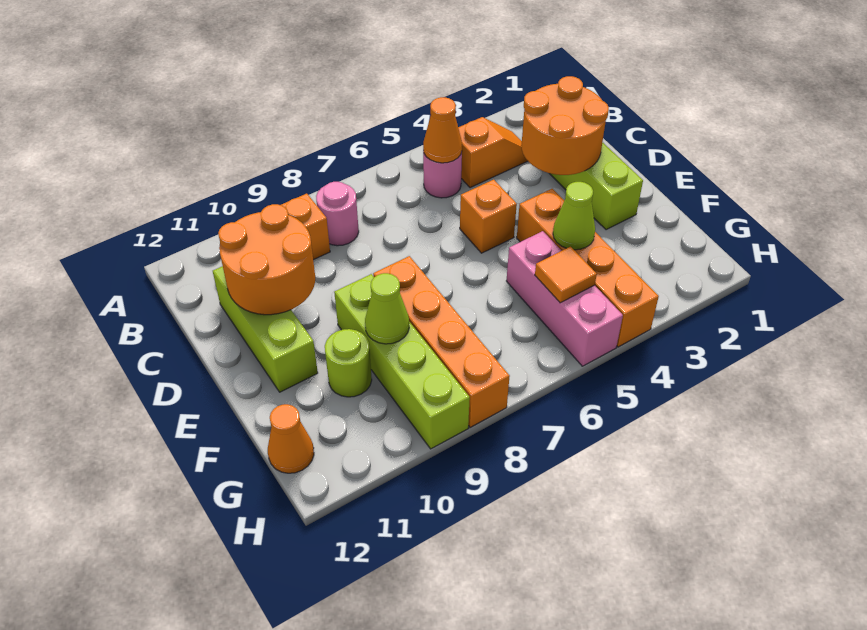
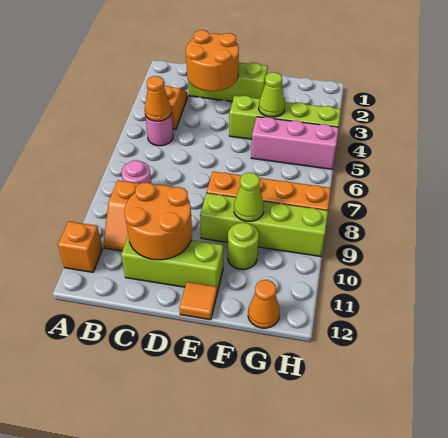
orange 1x1 brick [460,179,517,253] -> orange 1x1 brick moved to [58,221,102,272]
orange 1x4 brick [517,189,659,347] -> lime 1x4 brick [229,96,341,139]
orange 1x1 tile [535,247,597,303] -> orange 1x1 tile moved to [179,282,217,320]

